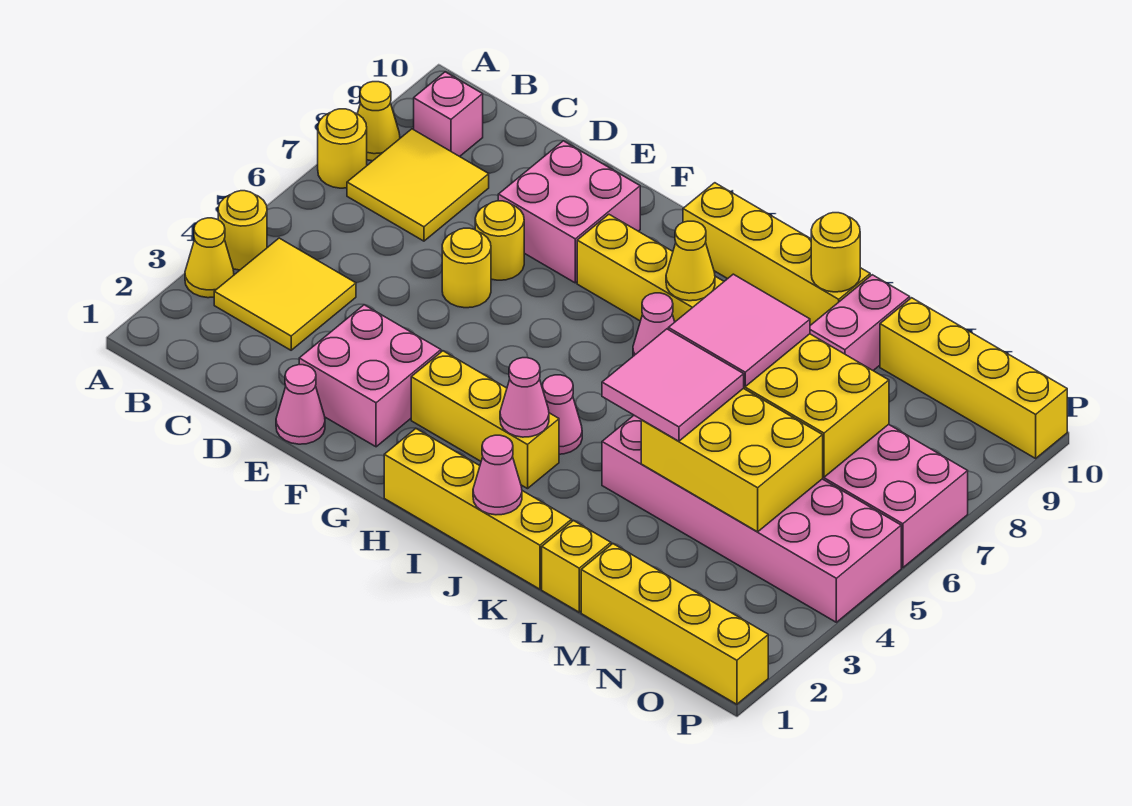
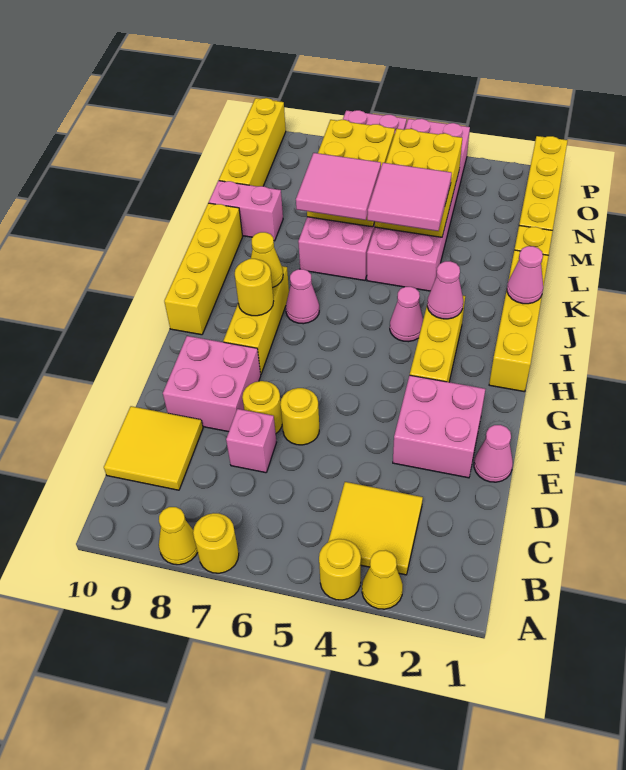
yellow 2x2 tile [347,129,489,241] -> yellow 2x2 tile moved to [104,406,203,490]
pink 1x1 brick [414,72,483,157] -> pink 1x1 brick moved to [226,409,277,473]
yellow 1x1 round brick [811,213,860,292] -> yellow 1x1 round brick moved to [235,259,274,316]

